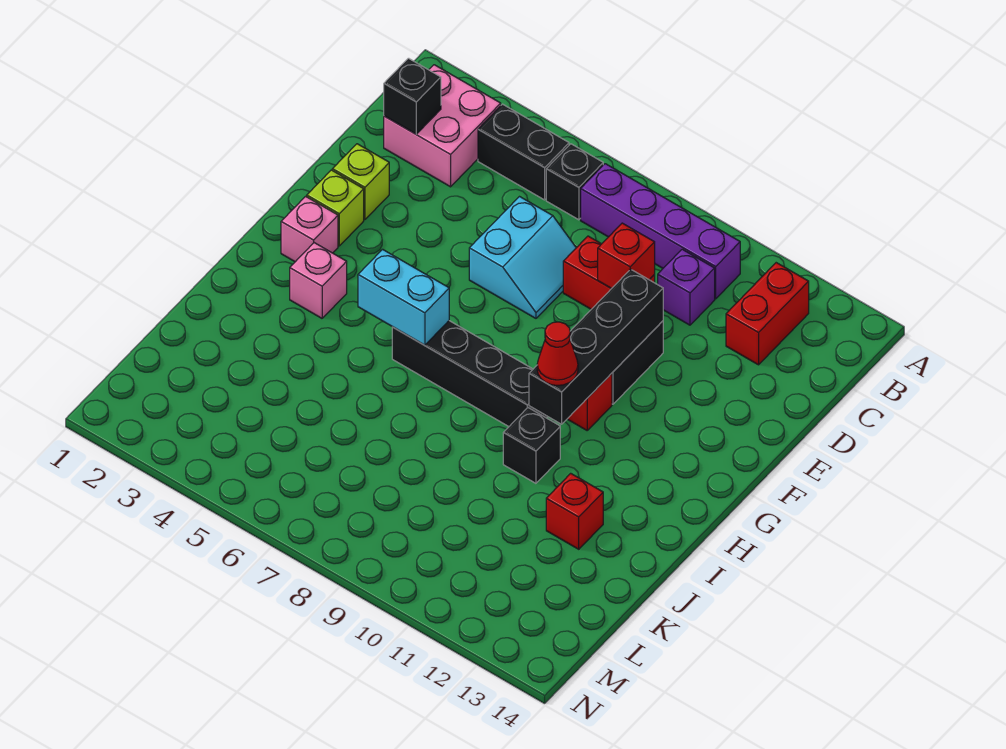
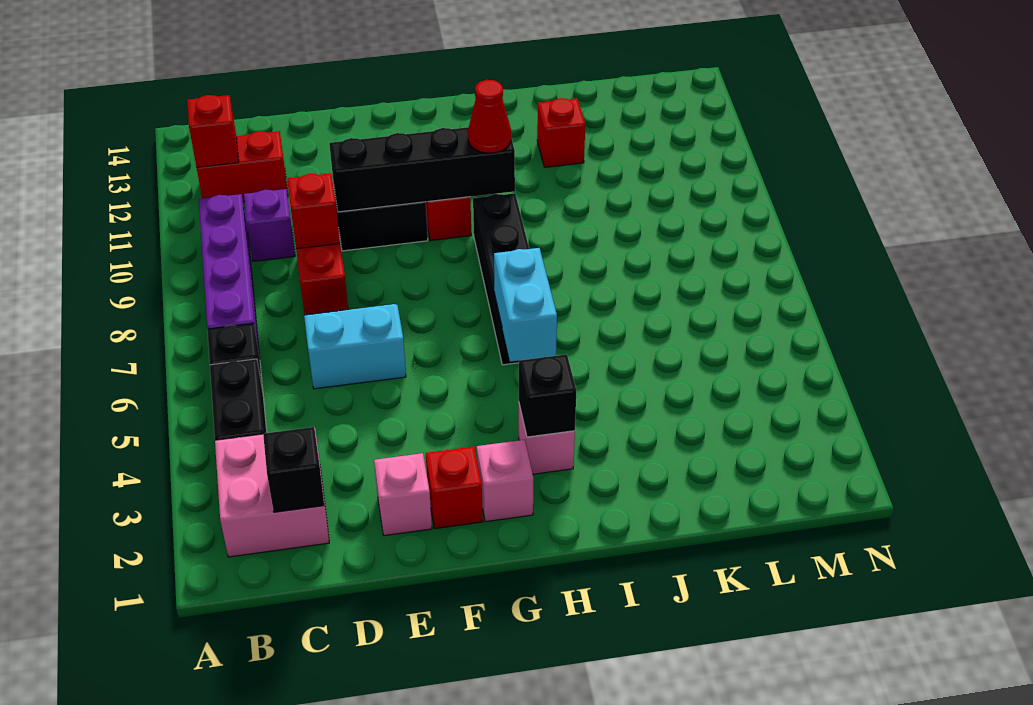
none -> red 1x1 brick [187,95,239,167]
lime 1x1 brick [332,144,389,220] -> pink 1x1 brick [374,453,432,536]
lime 1x1 brick [307,170,364,246] -> red 1x1 brick [426,446,483,529]
black 1x1 brick [503,408,560,483] -> black 1x1 brick moved to [519,354,576,437]

